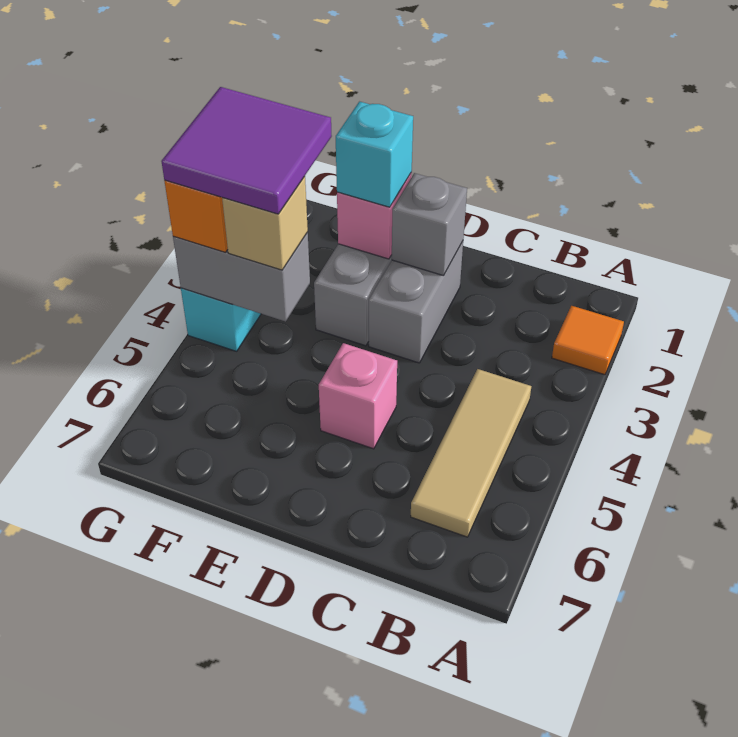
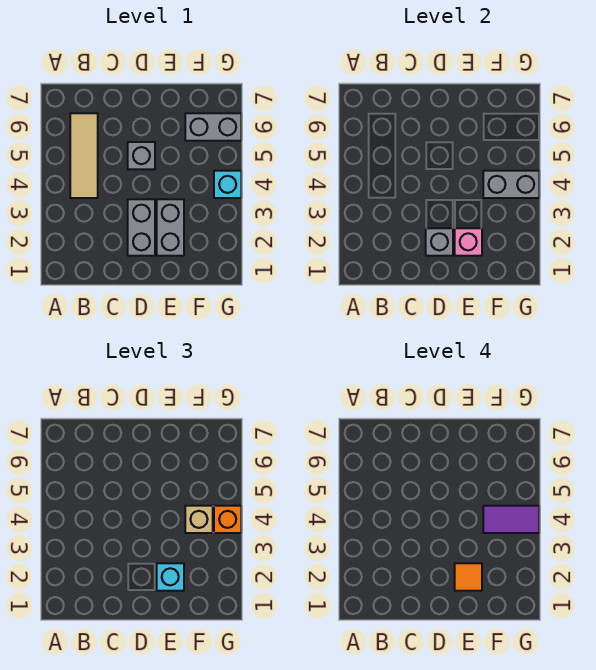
orange 1x1 tile [552,306,624,375] -> orange 1x1 tile moved to [455,563,482,591]
pink 1x1 brick [319,343,397,449] -> grey 1x1 brick [128,142,155,169]
purple 2x2 tile [161,87,332,214] -> purple 1x2 tile [483,506,539,533]
none -> grey 1x2 brick [185,113,241,141]

